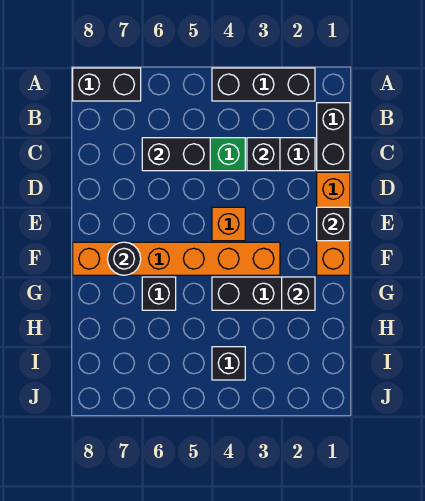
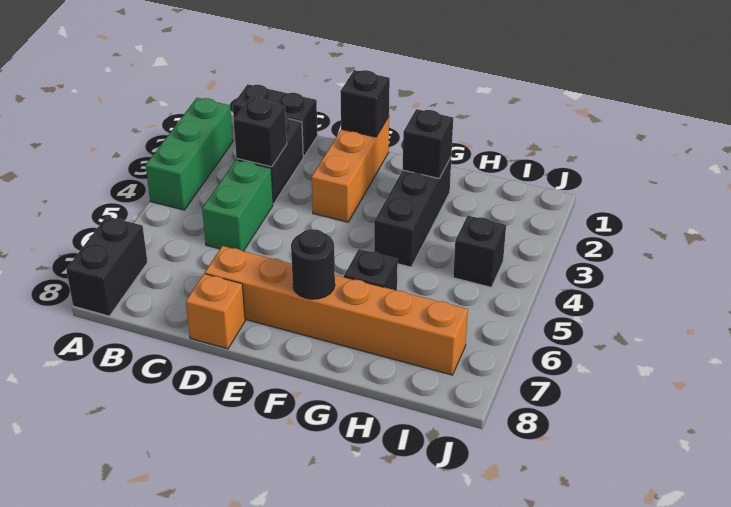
black 1x3 brick [212,68,315,101] -> green 1x3 brick [146,98,233,210]
black 1x2 brick [142,138,210,171] -> none
orange 1x3 brick [317,172,350,275] -> orange 1x3 brick turned to [312,117,389,222]
orange 1x1 brick [212,207,245,241] -> orange 1x1 brick moved to [186,274,245,349]
orange 1x6 brick [73,242,280,275] -> orange 1x6 brick turned to [205,246,468,375]

